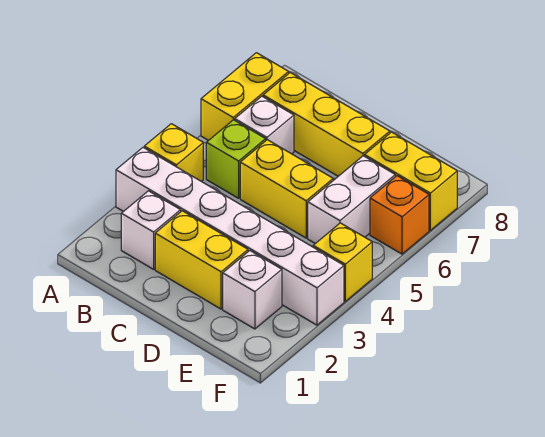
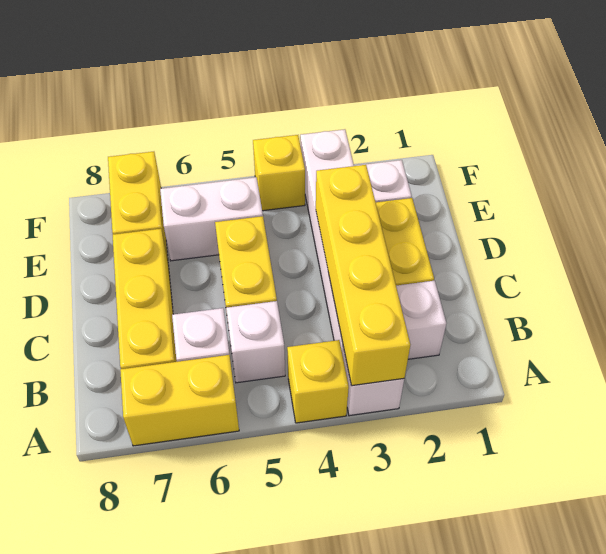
none -> yellow 1x4 brick [316,165,410,386]
lime 1x1 brick [206,120,266,198] -> white 1x1 brick [226,301,285,383]
orange 1x1 brick [370,176,429,254] -> none

